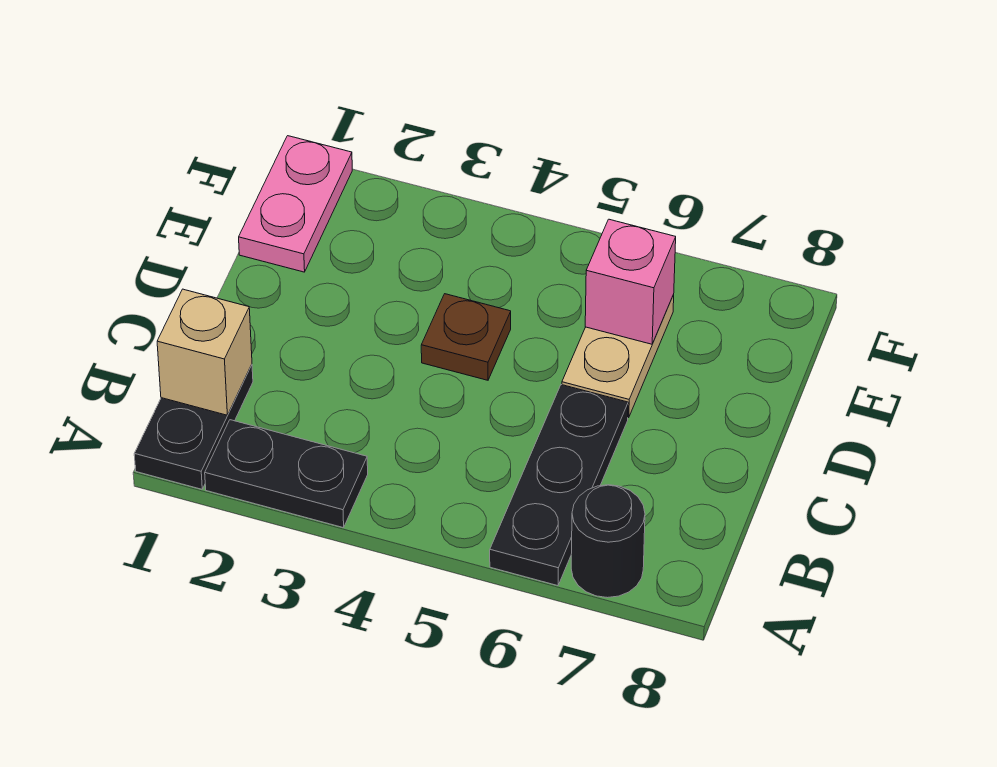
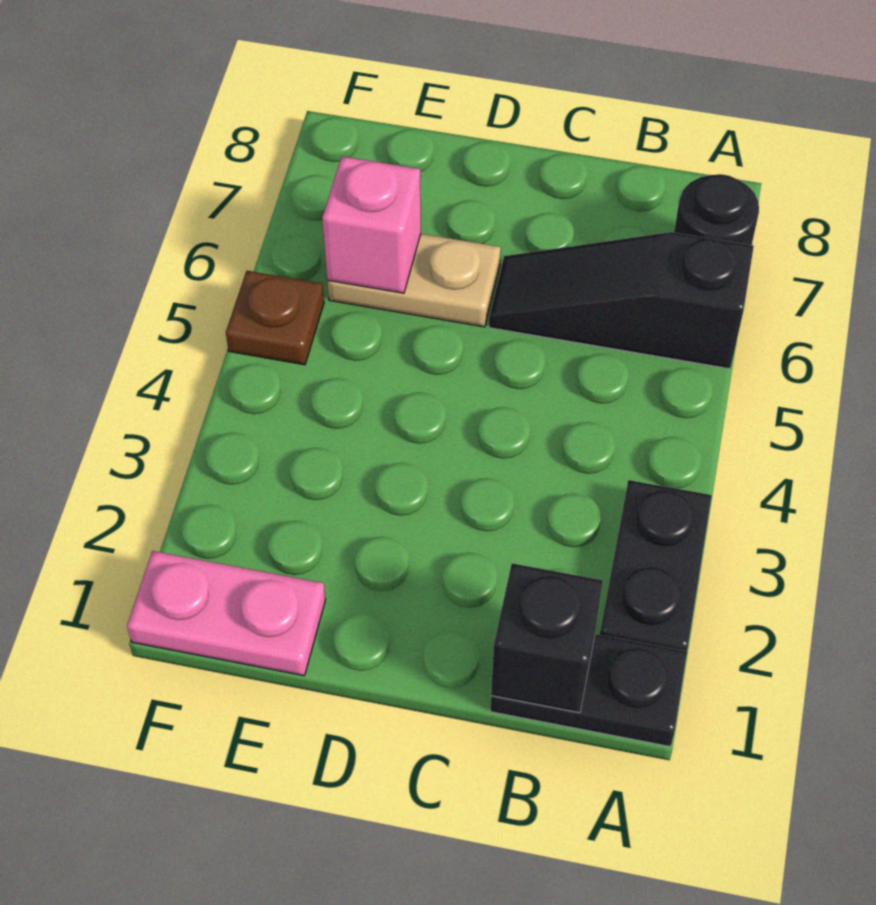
black 1x3 plate [490,385,628,586] -> black 1x3 slope [489,232,754,369]
tan 1x1 brick [157,289,252,415] -> black 1x1 brick [491,563,603,713]
brown 1x1 plate [421,294,511,380] -> brown 1x1 plate moved to [226,271,324,365]

